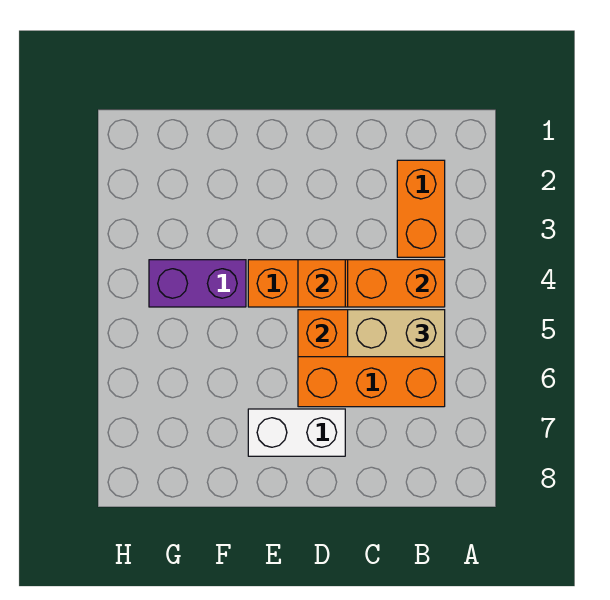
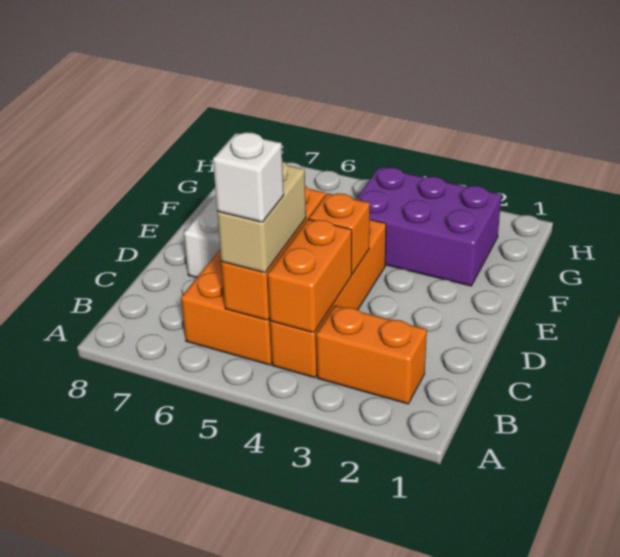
none -> white 1x1 brick [213,132,284,222]
purple 1x2 brick [149,260,246,307] -> purple 2x3 brick [356,167,501,286]

